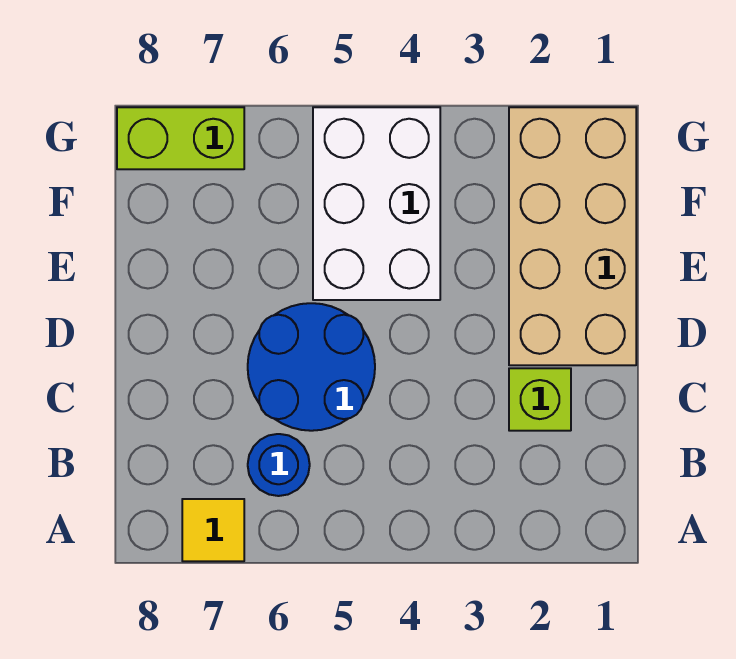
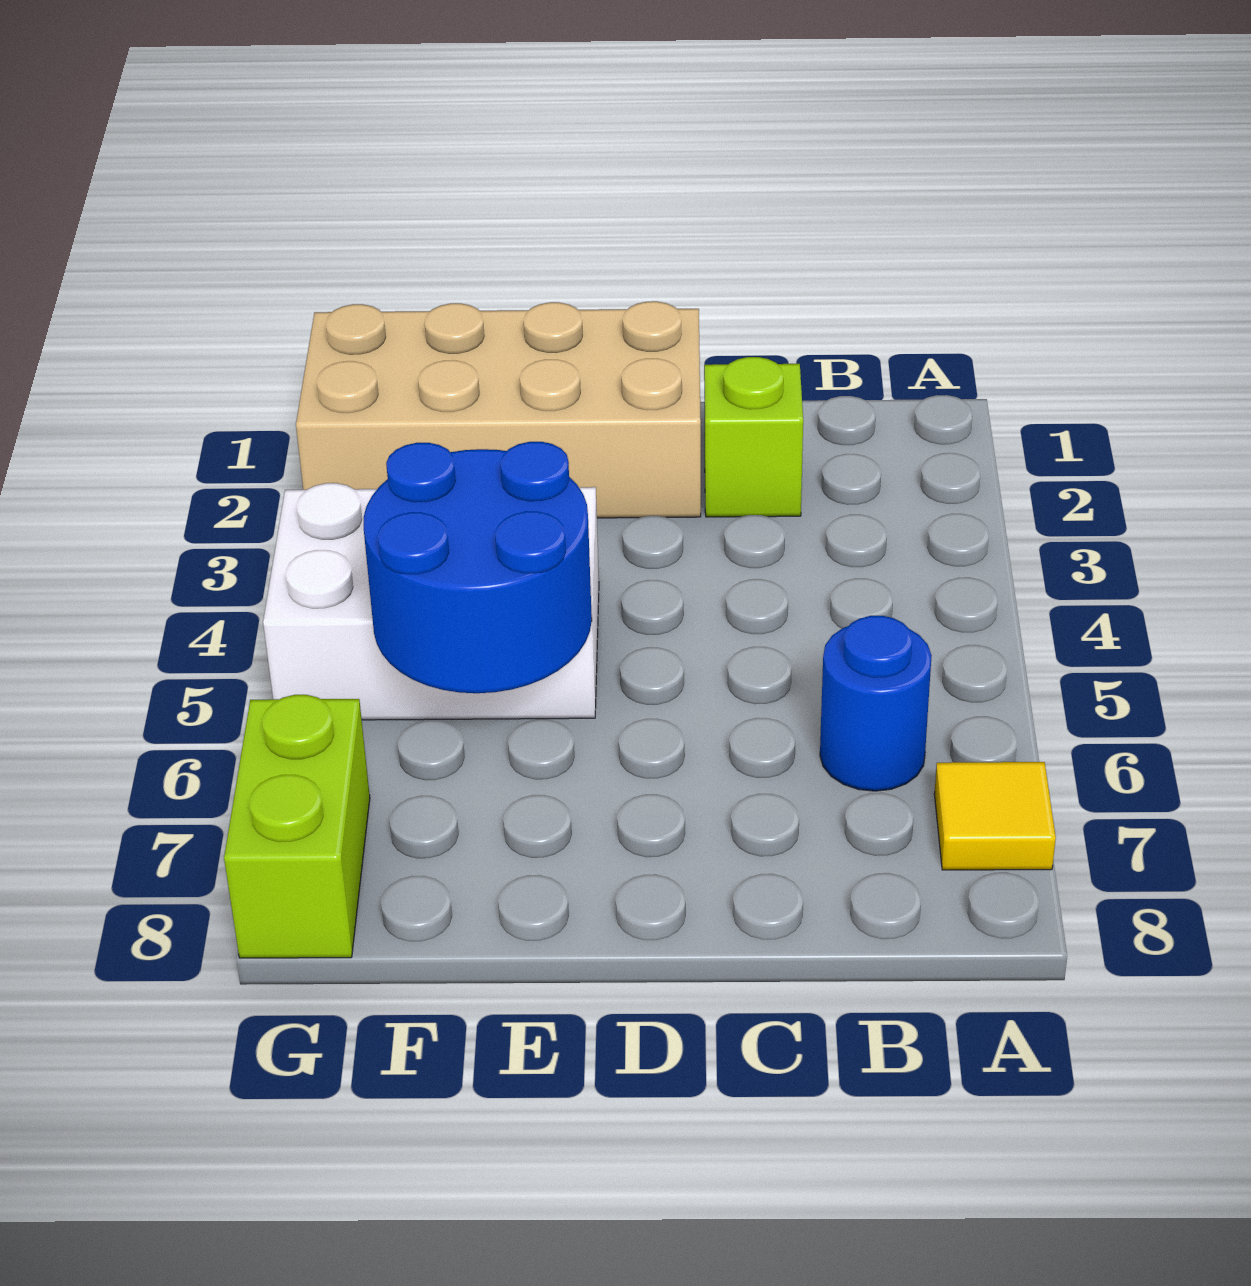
blue 2x2 round brick [248,303,375,431] -> blue 2x2 round brick moved to [364,442,592,693]

